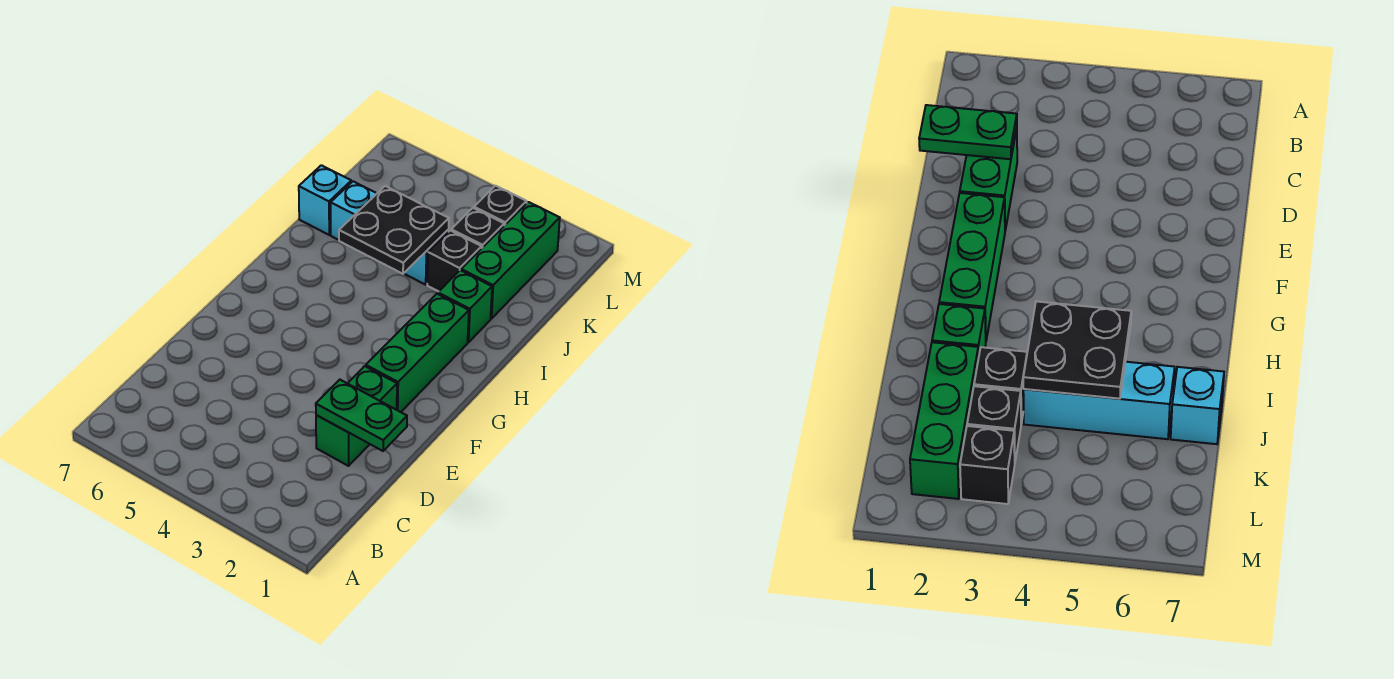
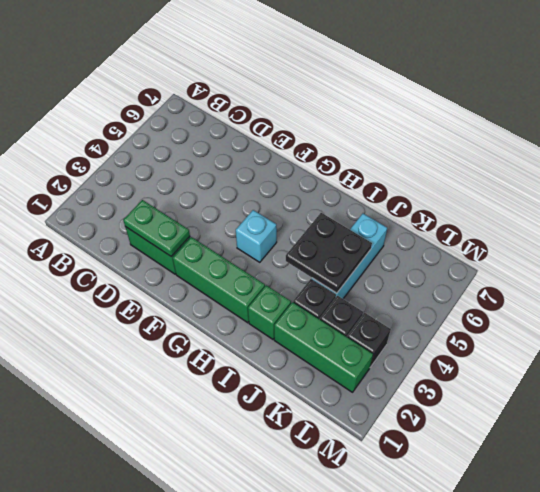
green 1x2 plate [316,380,407,451] -> green 1x2 plate turned to [123,200,190,256]
cyan 1x1 brick [299,165,351,235] -> cyan 1x1 brick moved to [236,210,277,262]

